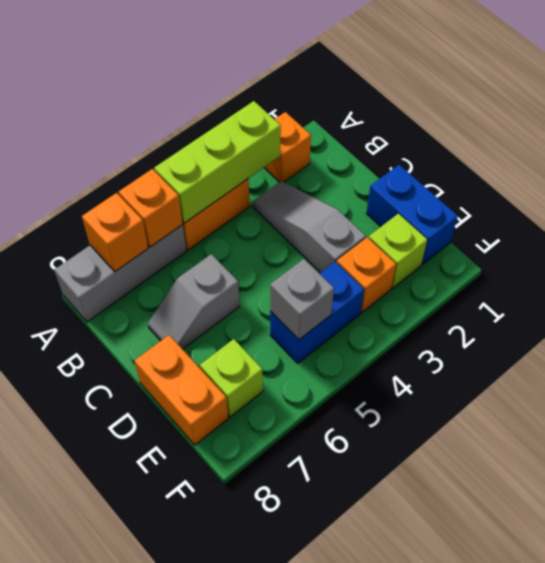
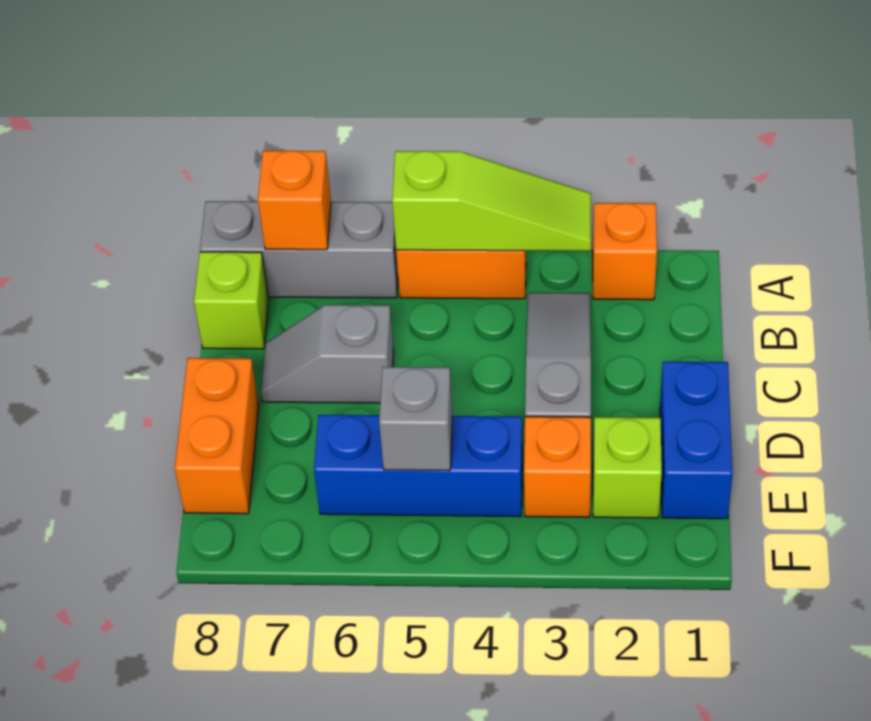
lime 1x3 brick [154,101,281,223] -> lime 1x3 slope [392,151,591,251]
orange 1x1 brick [119,169,183,247] -> none
blue 1x2 brick [270,262,364,363] -> blue 1x3 brick [314,415,522,517]
lime 1x1 brick [200,339,263,417] -> lime 1x1 brick moved to [194,252,269,349]

